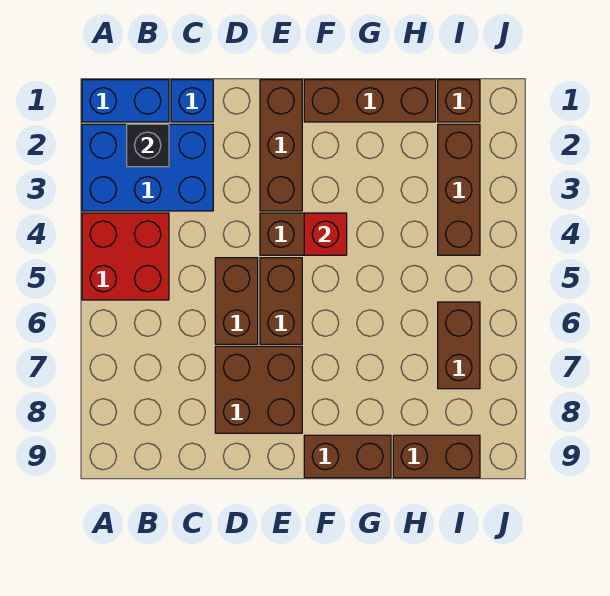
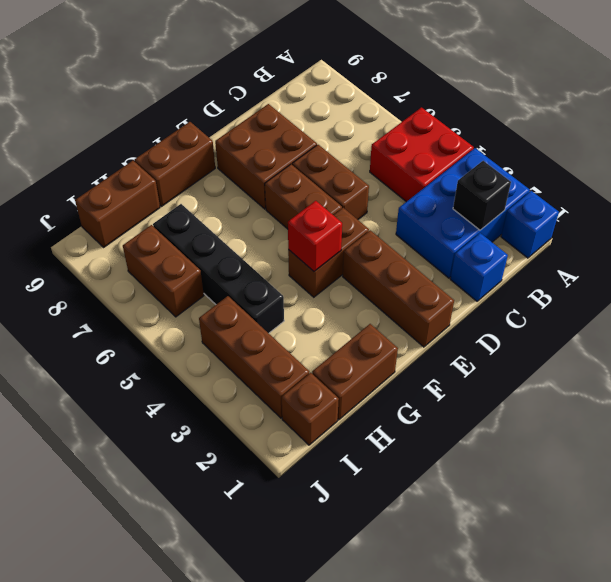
blue 1x2 brick [82,80,169,122] -> blue 1x1 brick [501,191,559,258]
brown 1x3 brick [304,80,436,122] -> brown 1x2 brick [312,324,398,420]
none -> black 1x4 brick [153,204,284,333]

